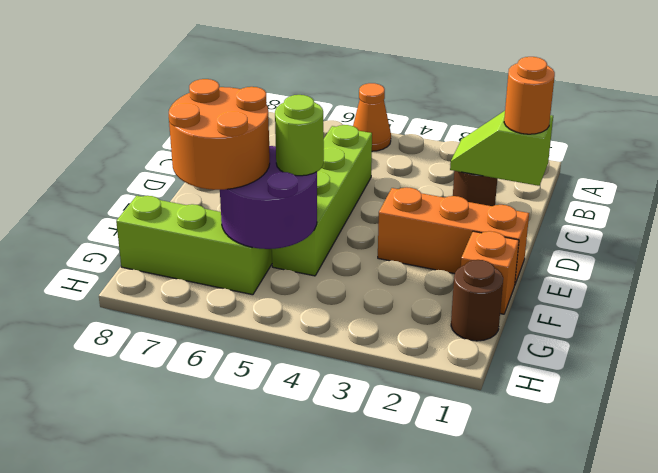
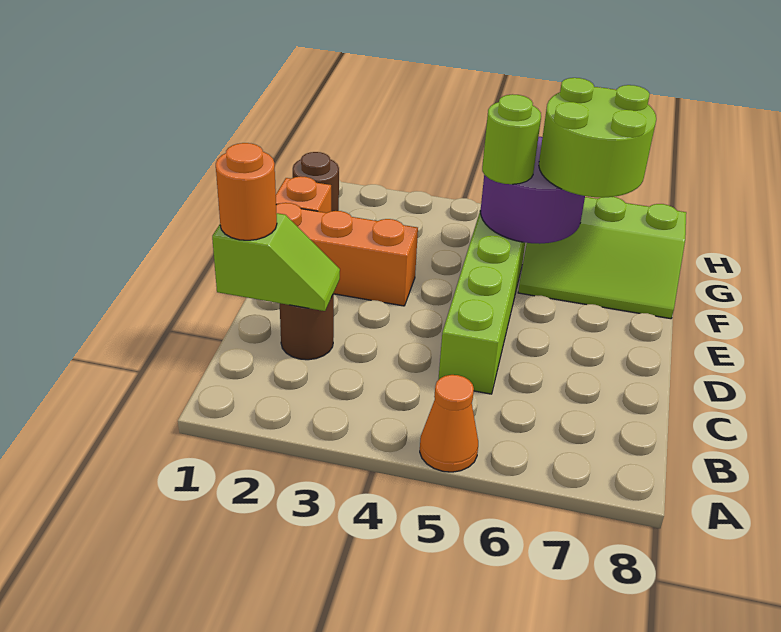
orange 2x2 round brick [169,79,270,190] -> lime 2x2 round brick [539,78,656,197]

